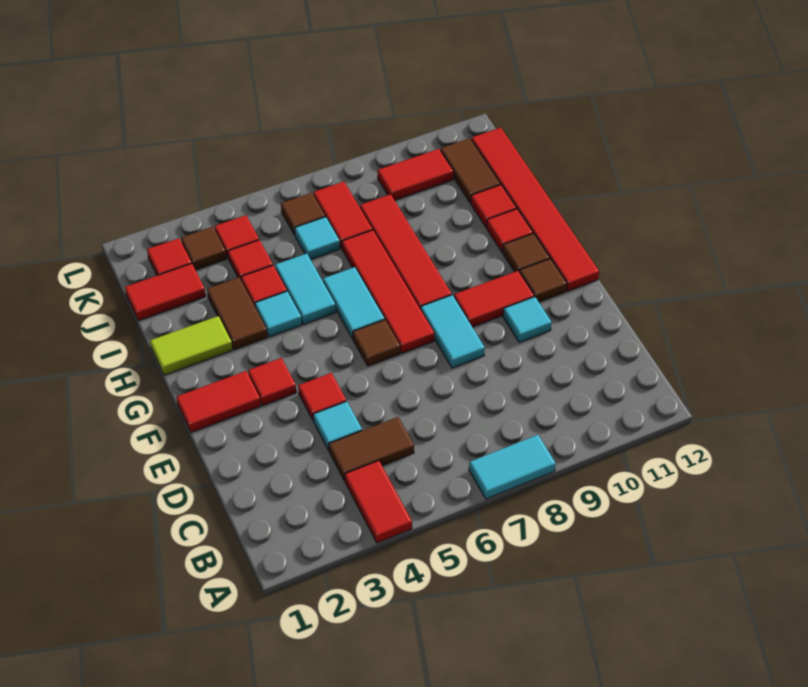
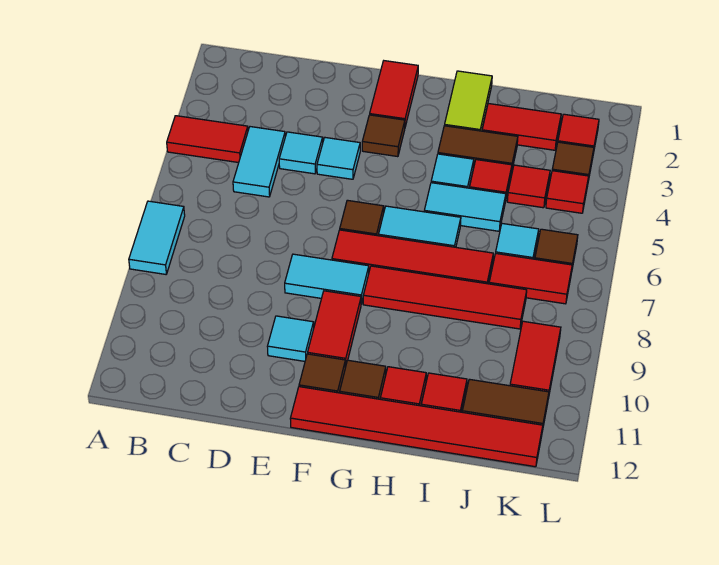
brown 1x2 tile [329,417,414,480] -> cyan 1x2 tile [233,127,285,197]
red 1x1 tile [298,373,346,421] -> cyan 1x1 tile [317,138,360,179]
red 1x1 tile [248,358,296,405] -> brown 1x1 tile [362,115,405,157]
red 1x2 tile [125,264,206,321] -> red 1x2 tile turned to [482,104,561,150]

